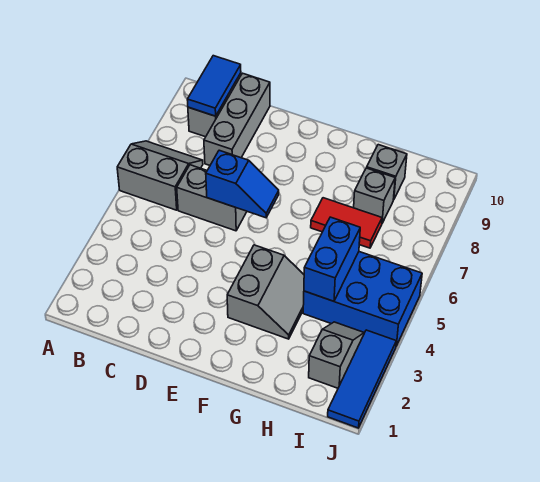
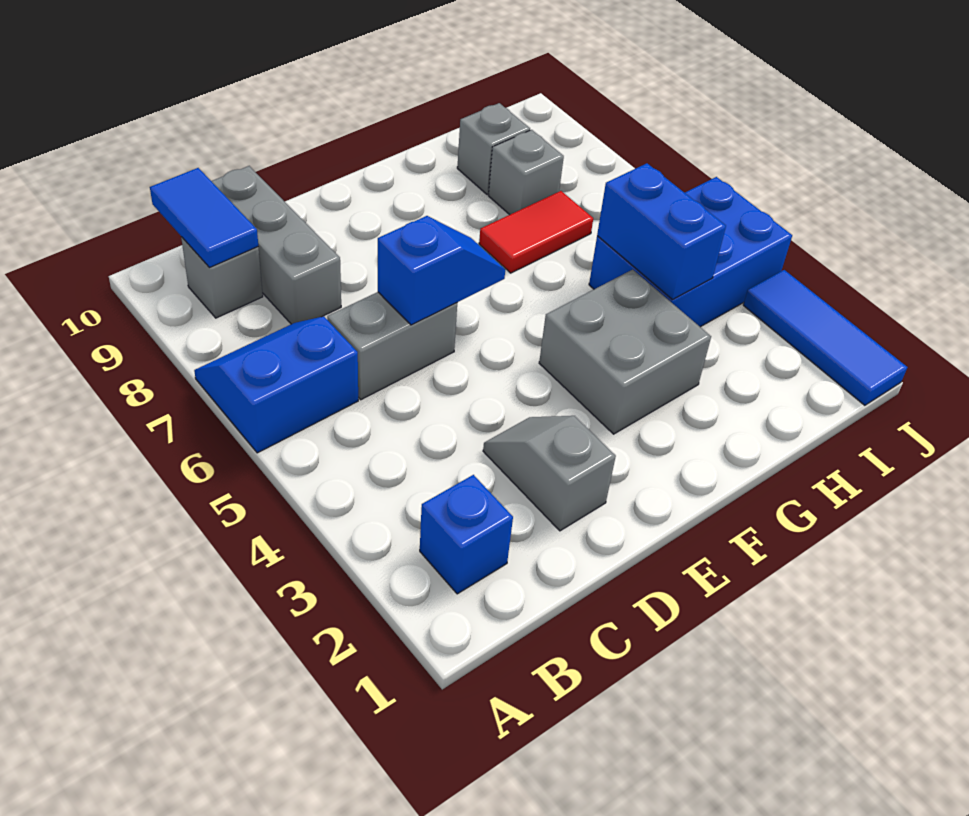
grey 2x2 slope [117,141,203,210] -> blue 2x2 slope [194,316,358,453]
none -> blue 1x1 brick [420,475,513,594]
grey 2x2 slope [227,245,304,339] -> grey 2x2 brick [539,270,711,434]
grey 1x2 slope [309,322,364,388] -> grey 1x2 slope moved to [483,416,616,531]

